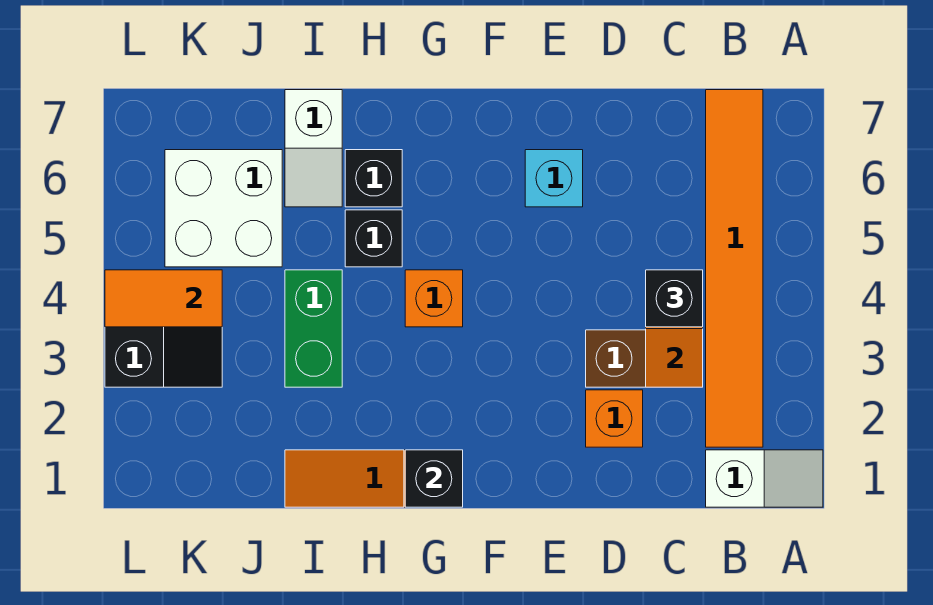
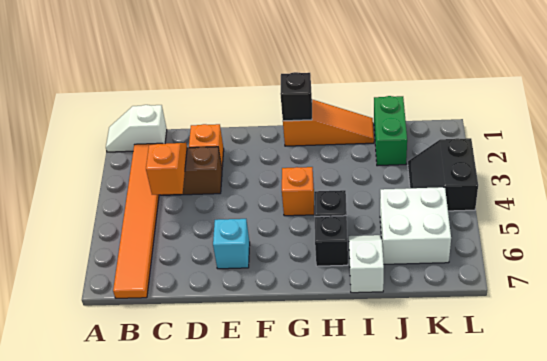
black 1x1 brick [646,270,703,327] -> none
green 1x2 brick [285,270,342,387] -> green 1x2 brick moved to [374,96,407,166]
orange 1x2 tile [105,270,222,327] -> none

